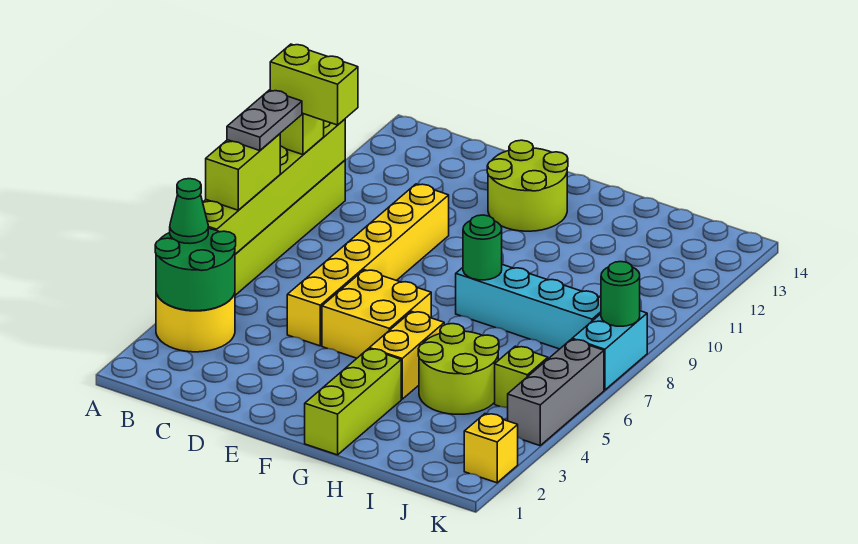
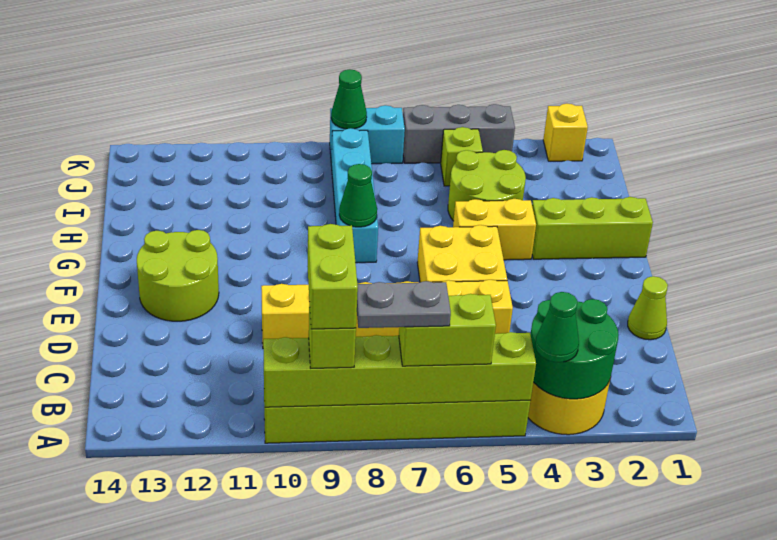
none -> lime 1x1 cone [628,276,668,340]
green 1x1 round brick [463,215,502,280] -> green 1x1 cone [339,164,377,227]
green 1x1 round brick [601,262,640,326] -> green 1x1 cone [331,69,367,129]

